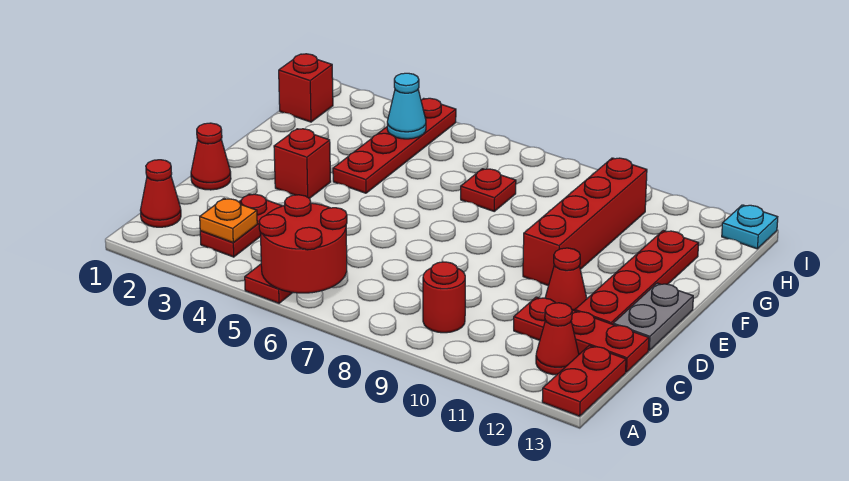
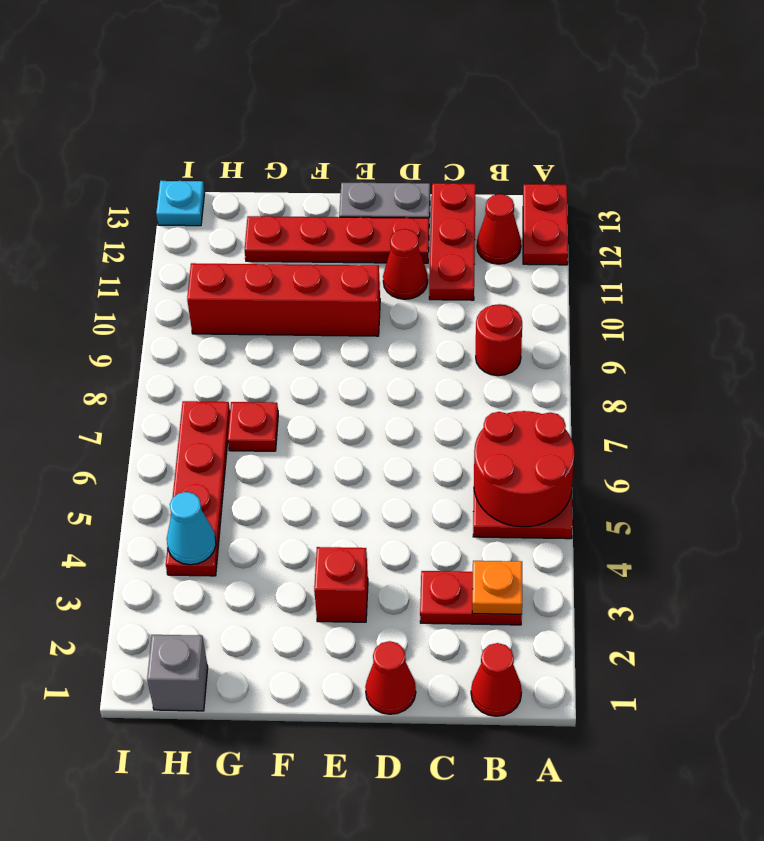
red 1x2 plate [542,346,626,416] -> red 1x2 plate turned to [523,184,568,265]
red 1x4 plate [333,98,456,193] -> red 1x4 plate turned to [166,401,230,576]
red 1x1 brick [279,54,333,122] -> grey 1x1 brick [147,635,208,711]

